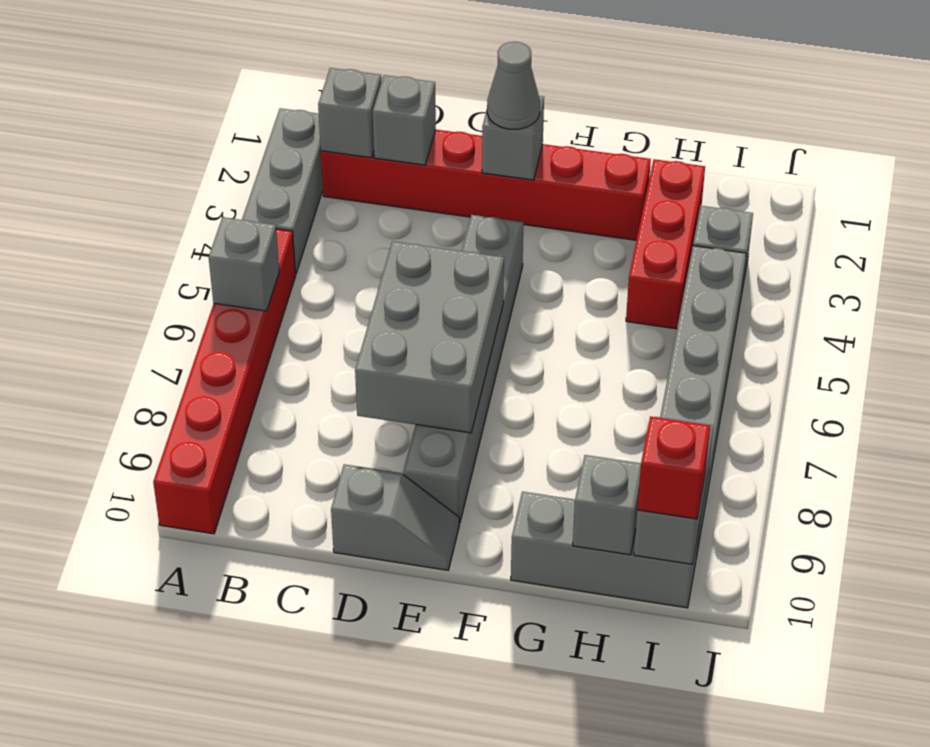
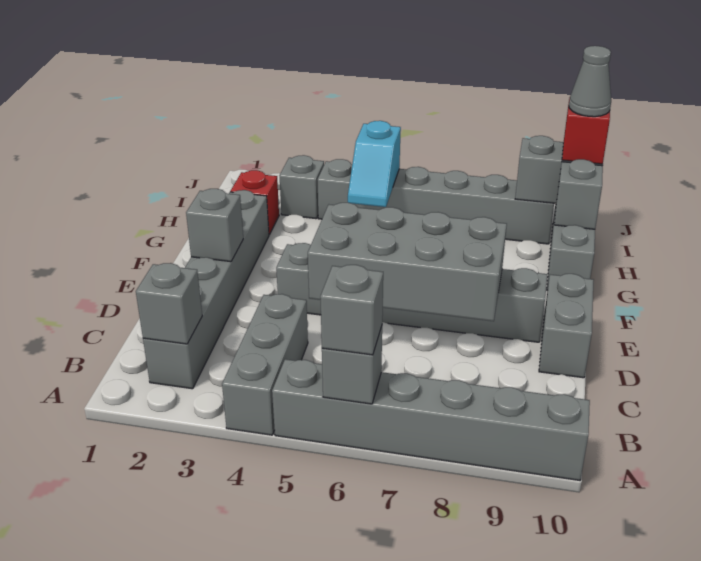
grey 1x3 brick [242,108,323,274] -> grey 1x3 brick turned to [222,294,308,435]
red 1x6 brick [153,229,296,534] -> grey 1x6 brick [272,359,590,480]
red 1x6 brick [321,130,651,240] -> grey 1x6 brick [143,190,269,389]
grey 1x1 brick [373,75,436,165] -> grey 1x1 brick moved to [320,265,383,355]
grey 2x3 brick [355,241,504,433] -> grey 2x4 brick [308,203,507,321]
grey 1x2 slope [331,464,459,570] -> grey 1x2 brick [539,274,594,378]
grey 1x1 cone [487,42,540,129] -> grey 1x1 cone moved to [569,46,611,117]
red 1x3 brick [626,159,705,329] -> red 1x1 brick [230,170,279,235]
none -> cyan 1x2 slope [348,121,401,207]

